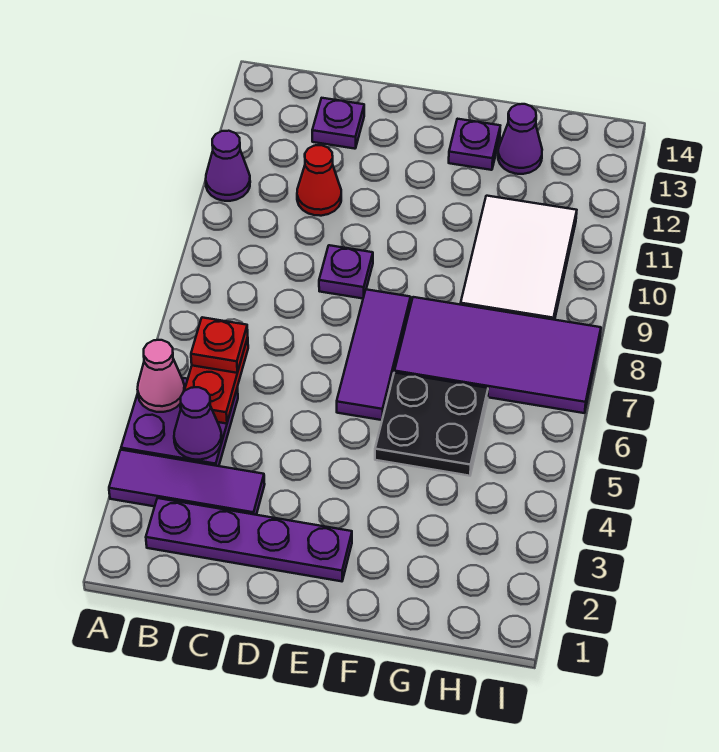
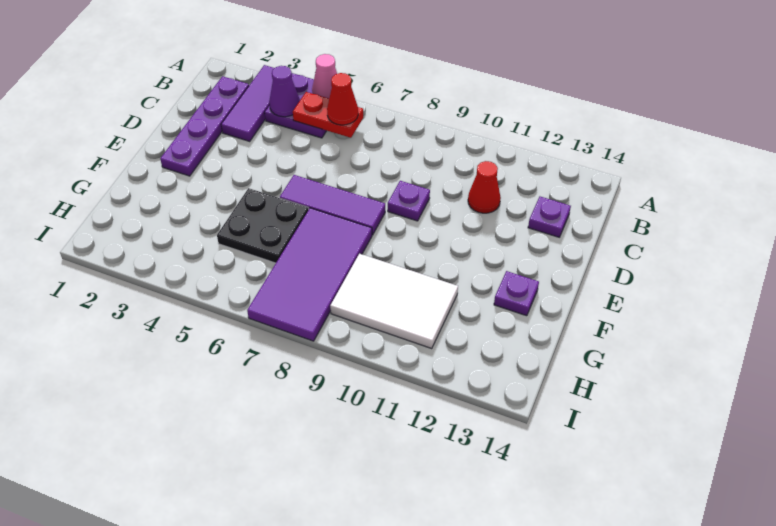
purple 1x1 cone [206,131,250,201] -> none
red 1x1 plate [191,317,248,373] -> red 1x1 cone [327,73,358,125]
purple 1x1 cone [498,104,542,174] -> none

